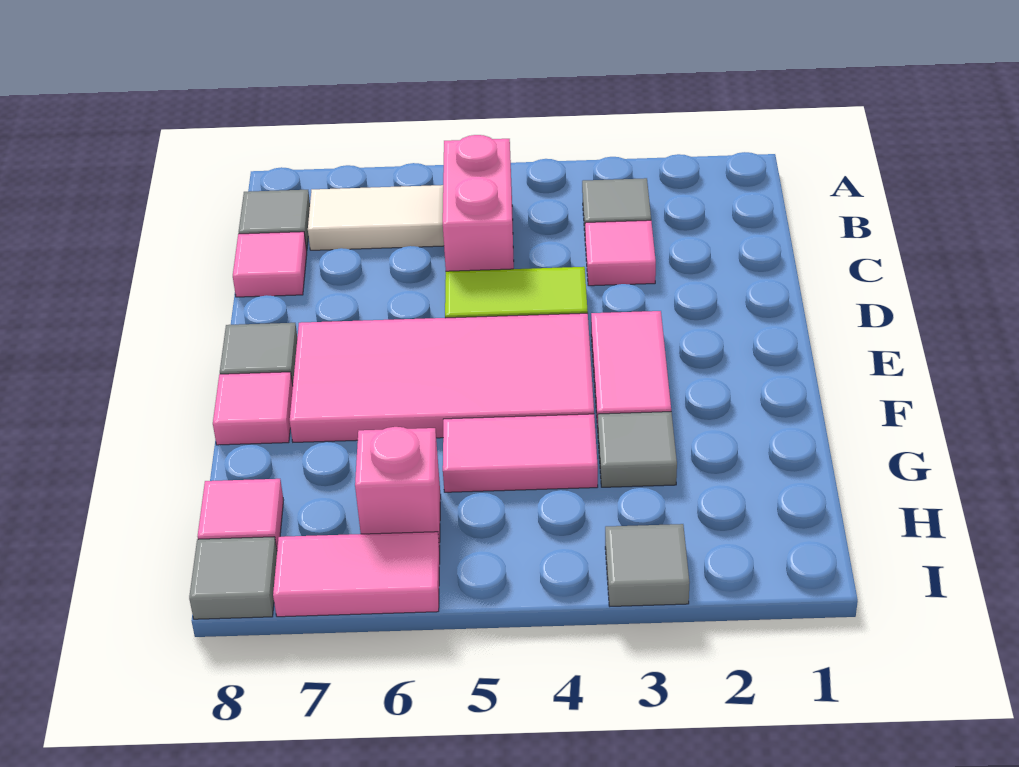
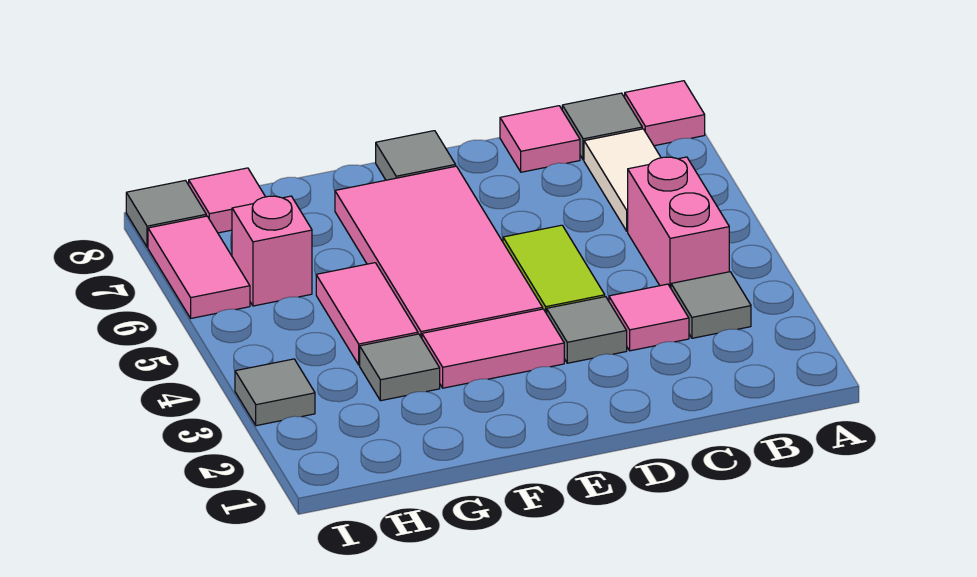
pink 1x2 brick [443,135,514,271] -> pink 1x2 brick turned to [628,157,729,288]
none -> grey 1x1 tile [547,297,627,363]
pink 1x1 tile [213,372,293,445] -> pink 1x1 tile moved to [625,81,705,146]

